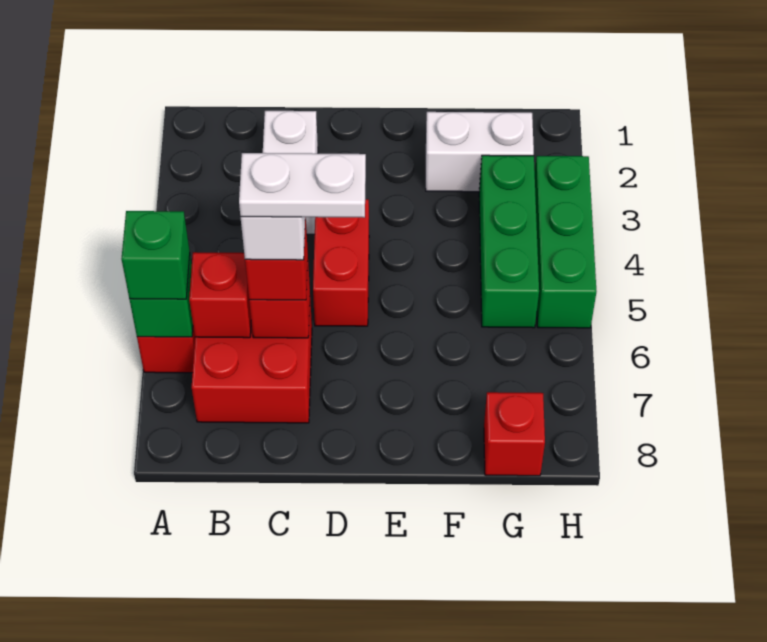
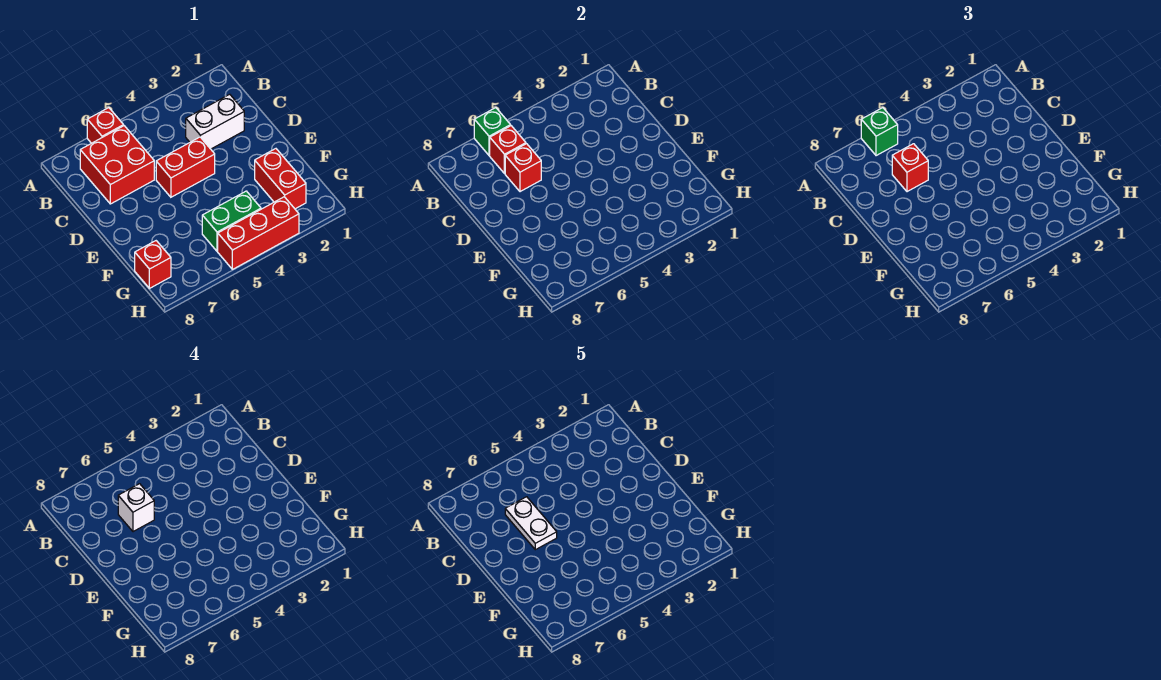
white 1x2 brick [426,112,534,192] -> red 1x2 brick [255,149,306,209]
green 1x3 brick [479,155,539,328] -> green 1x2 brick [202,191,261,251]
green 1x3 brick [535,156,596,328] -> red 1x3 brick [218,197,299,269]

